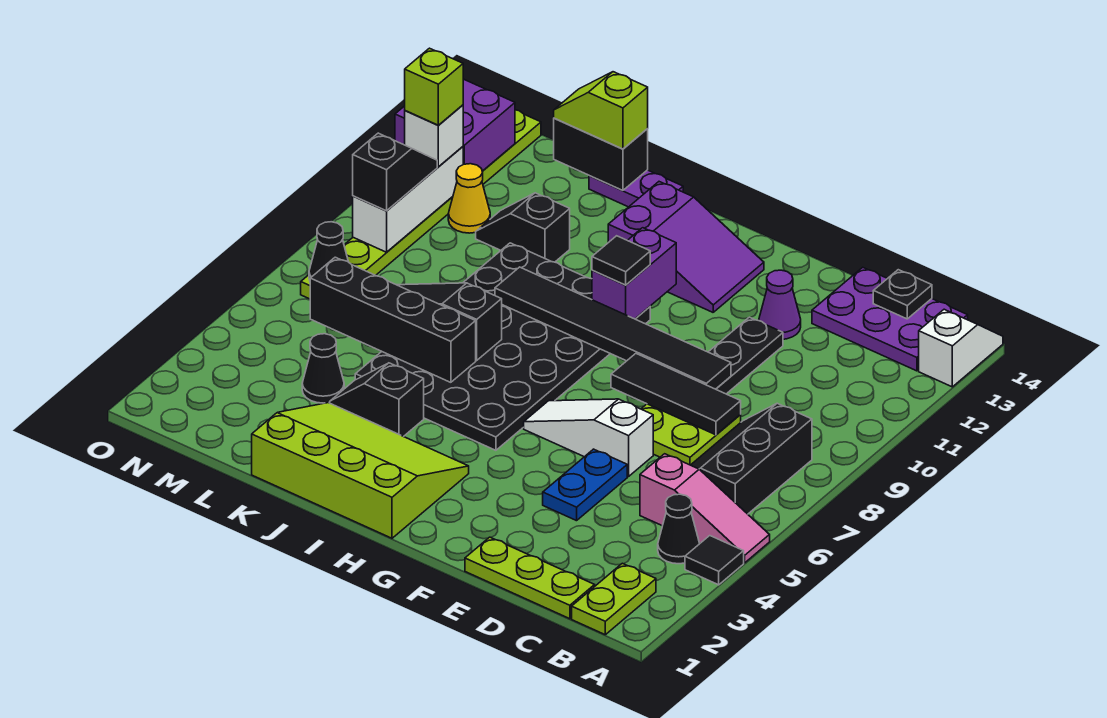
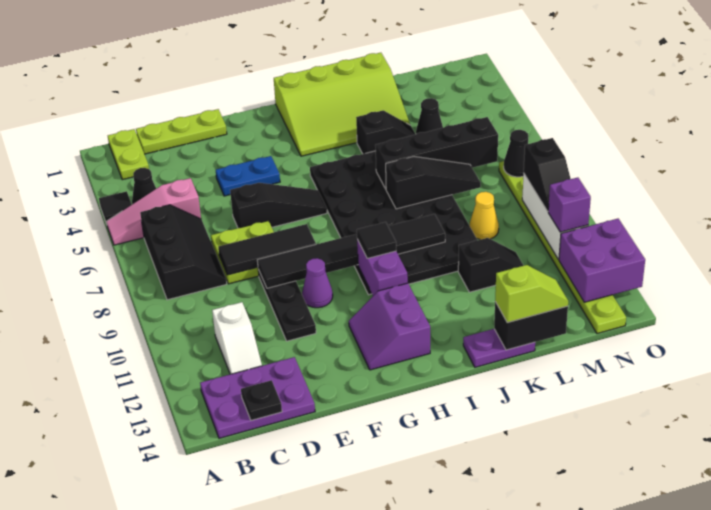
white 1x2 slope [919,309,1003,387] -> white 1x2 slope moved to [212,302,262,374]
blue 1x2 plate [543,449,627,521] -> blue 1x2 plate turned to [216,156,280,196]
white 1x3 slope [524,399,653,477] -> black 1x3 slope [230,183,327,228]
purple 1x1 cone [759,270,801,339] -> purple 1x1 cone moved to [302,258,333,308]
purple 2x3 slope [608,182,764,312] -> purple 2x2 slope [349,283,430,370]
yellow 1x1 cone [448,164,490,233] -> yellow 1x1 cone moved to [469,192,499,240]
white 1x1 brick [405,105,463,167] -> purple 1x1 brick [548,178,591,232]
lime 1x1 brick [405,48,463,125] -> none

